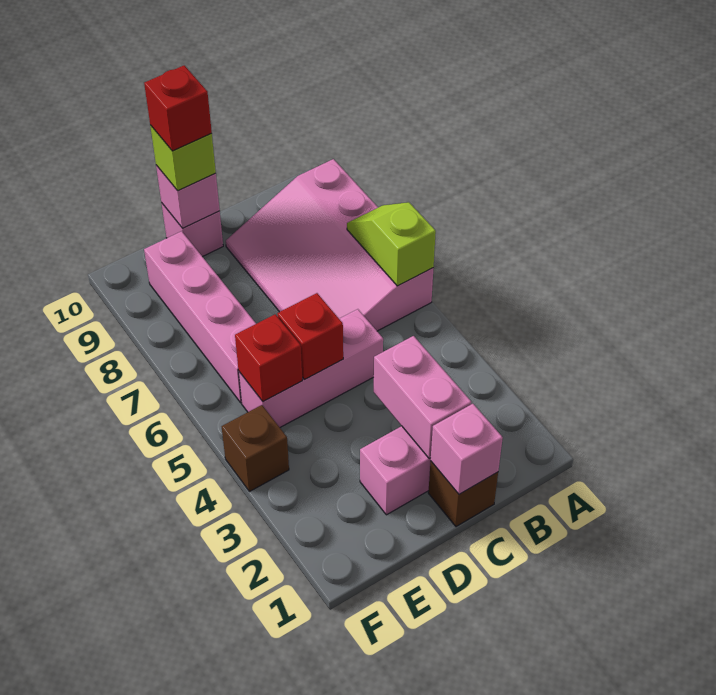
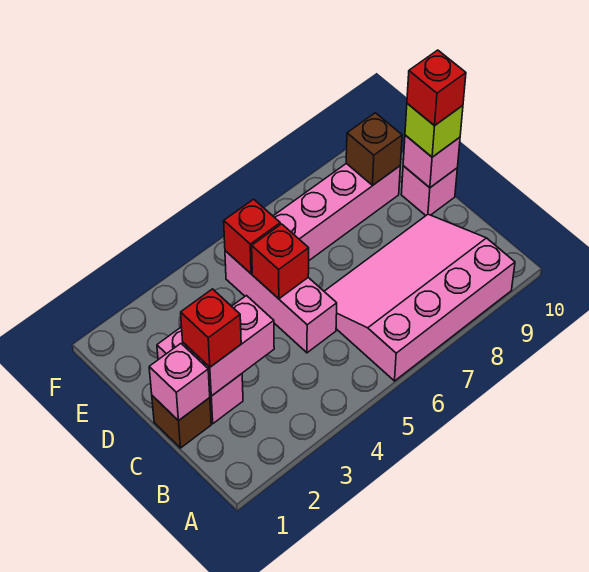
lime 1x2 slope [347,202,436,286] -> none
none -> red 1x1 brick [181,289,241,367]
brown 1x1 brick [222,405,289,492] -> brown 1x1 brick moved to [346,113,402,185]

